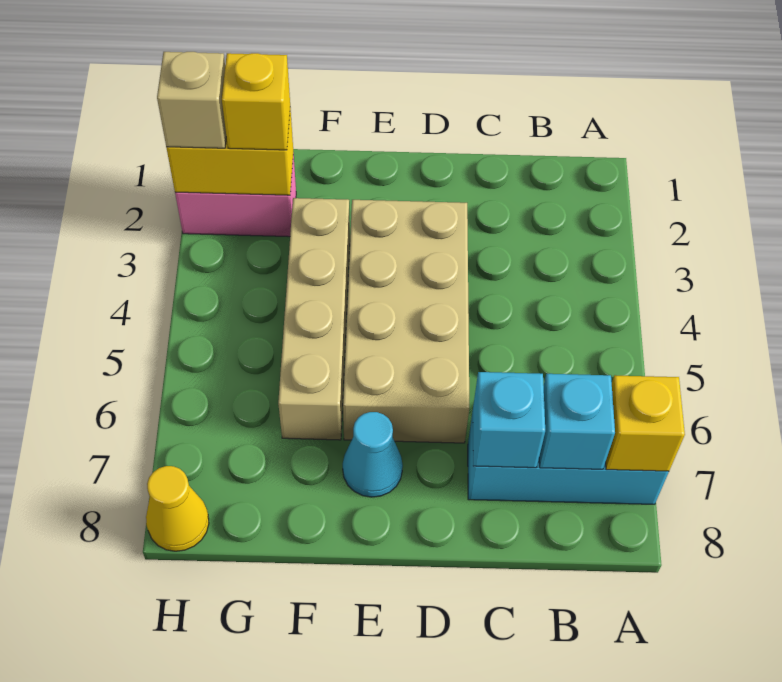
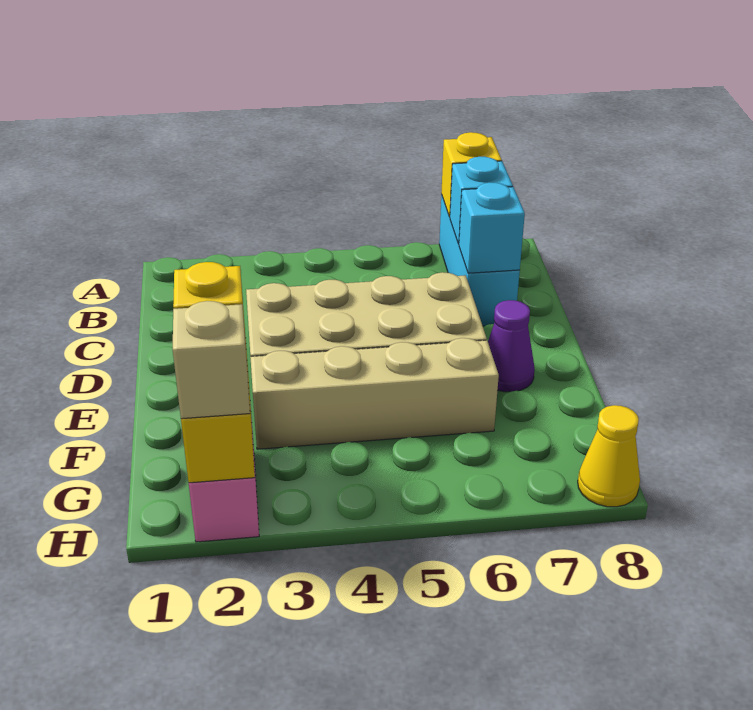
cyan 1x1 cone [343,412,403,497] -> purple 1x1 cone [488,300,535,392]

